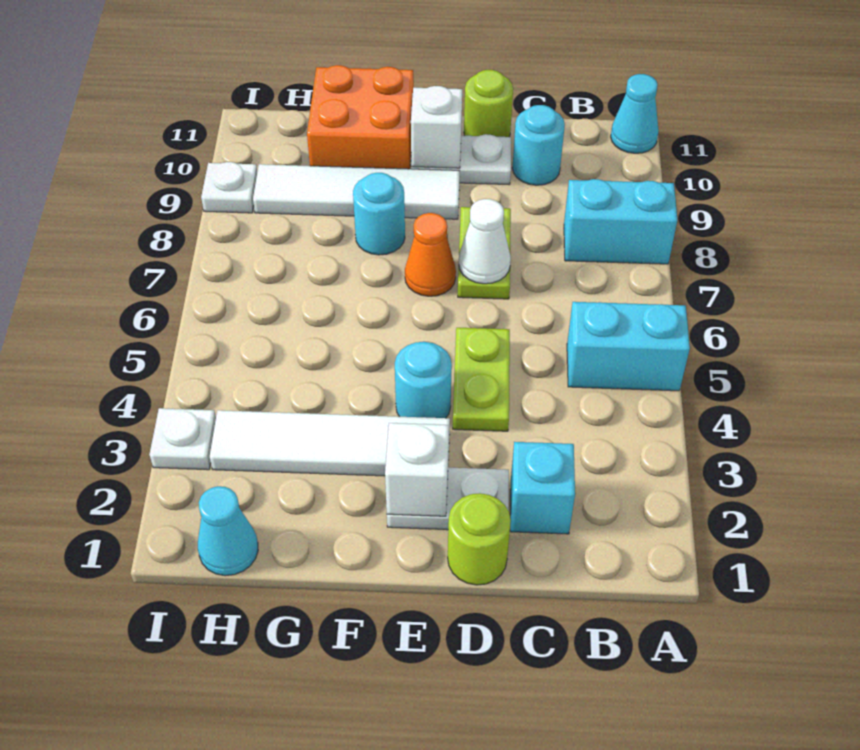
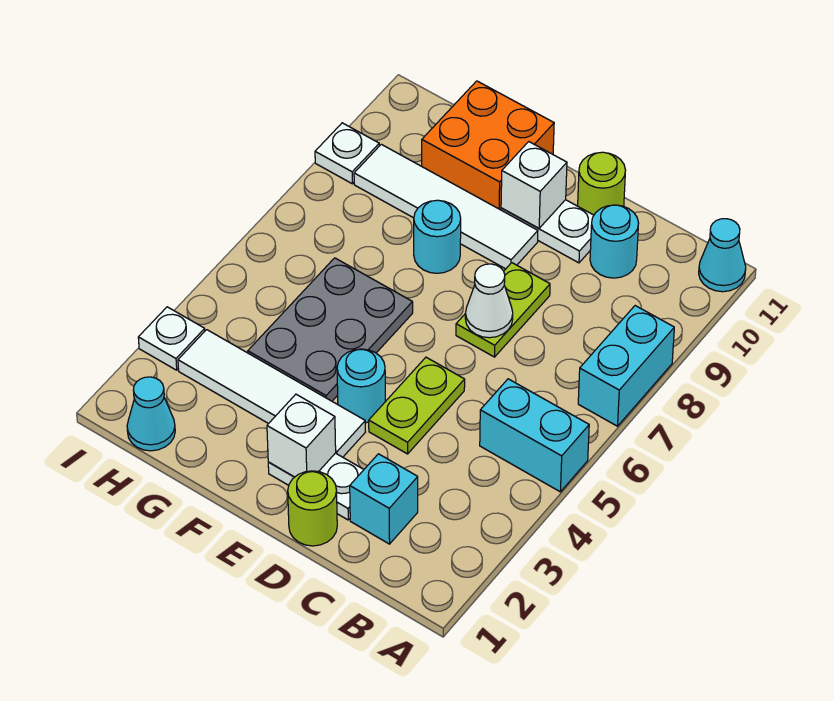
cyan 1x2 brick [564,179,677,264] -> cyan 1x2 brick turned to [578,306,674,426]
orange 1x1 cone [405,213,456,296] -> none
none -> grey 2x3 plate [248,258,413,401]

